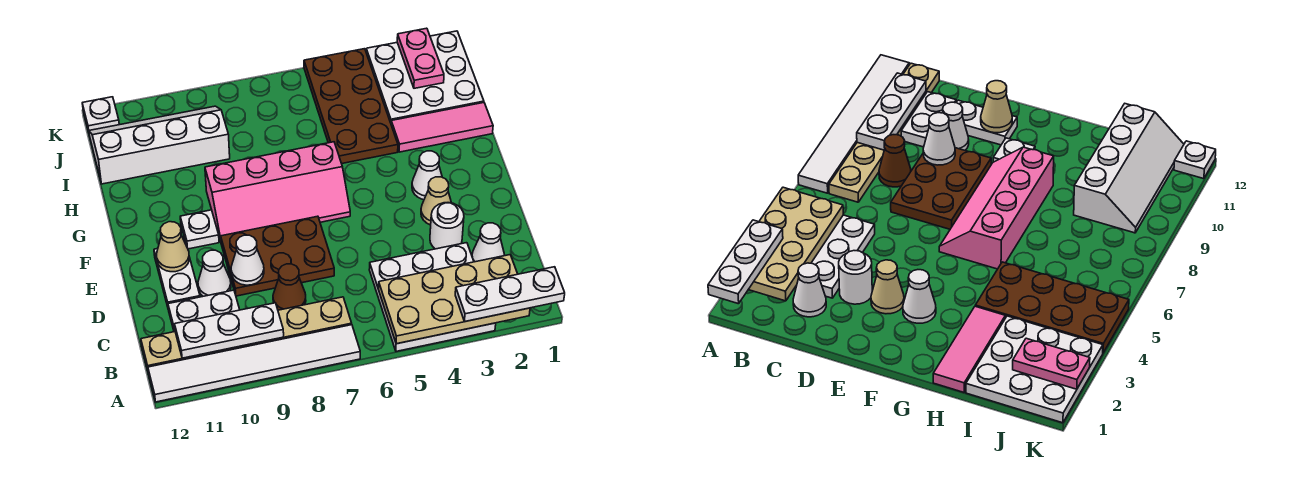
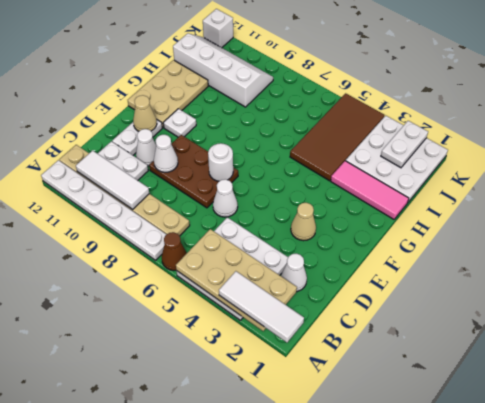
white 1x3 plate [455,267,565,322] -> white 1x3 tile [219,271,304,342]
white 1x6 tile [148,325,360,402] -> white 1x6 plate [41,160,166,260]
white 1x3 plate [175,303,284,358] -> white 1x3 tile [76,151,149,209]
brown 1x1 cone [273,264,306,310] -> brown 1x1 cone moved to [162,232,187,271]
white 1x1 round brick [430,203,464,249] -> white 1x1 round brick moved to [208,143,233,181]
white 1x1 cone [412,151,442,200] -> white 1x1 cone moved to [213,179,238,217]
pink 2x4 slope [205,142,350,241] -> none
none -> tan 2x3 plate [128,60,208,128]
brown 2x4 plate [304,49,398,164] -> brown 2x4 tile [290,93,385,181]
pink 1x2 plate [397,28,444,88] -> white 1x2 plate [381,121,428,168]
white 1x1 plate [82,97,119,131] -> white 1x1 brick [203,9,233,48]

